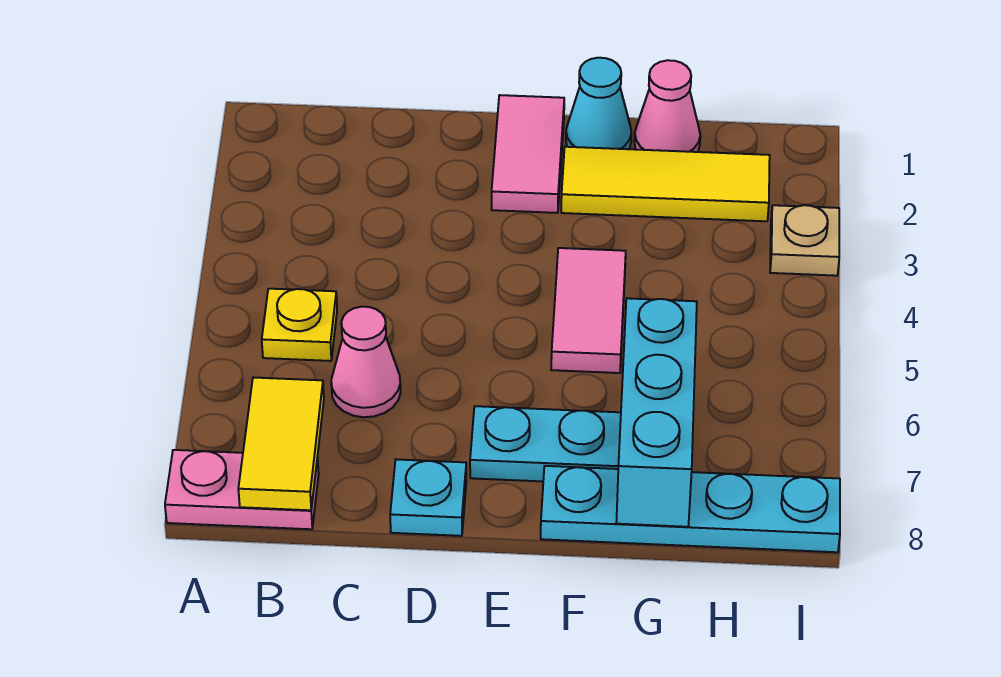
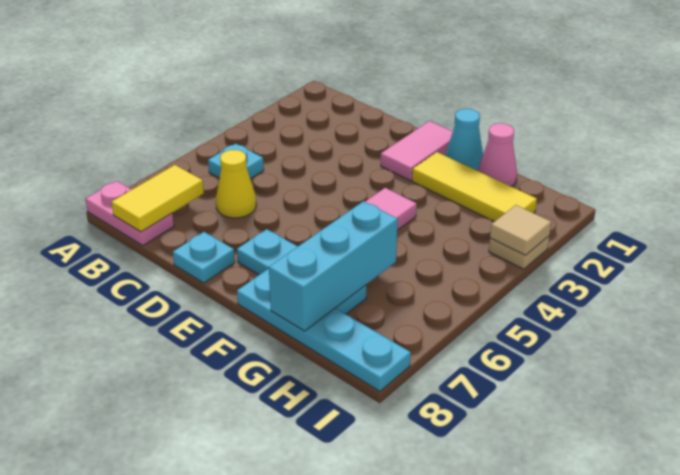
yellow 1x1 plate [262,289,337,361] -> cyan 1x1 plate [208,144,264,179]
pink 1x1 cone [331,307,401,417] -> yellow 1x1 cone [216,150,256,218]
none -> tan 1x1 tile [490,205,551,255]

